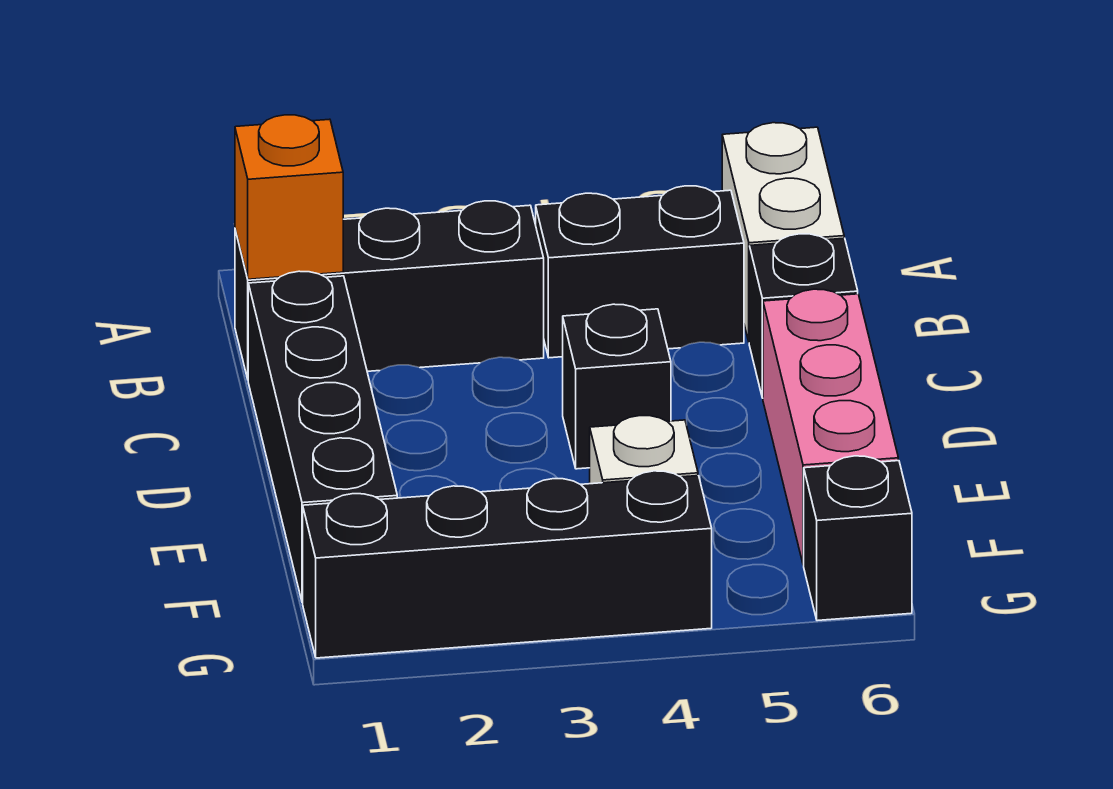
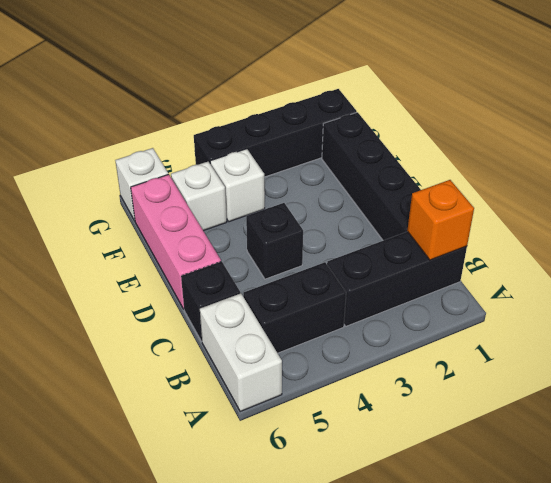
none -> white 1x1 brick [171,162,227,231]
black 1x1 brick [804,456,912,621] -> white 1x1 brick [115,148,168,221]

